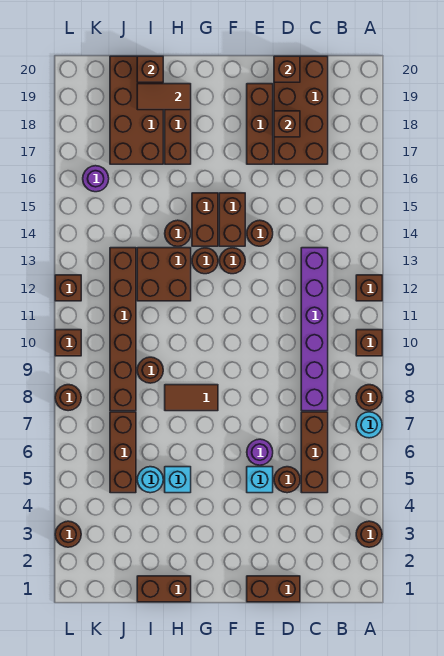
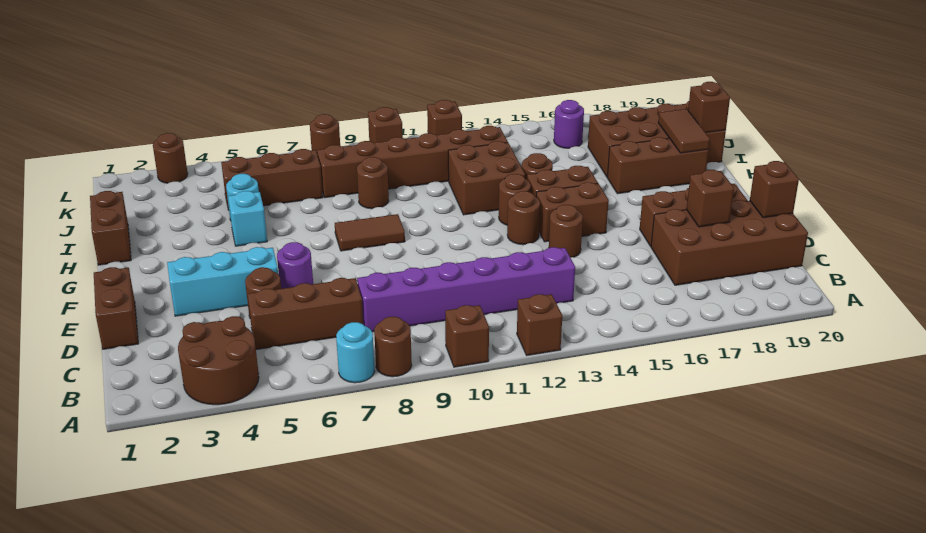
brown 1x1 round brick [356,521,382,547] -> brown 2x2 round brick [178,316,259,405]
cyan 1x1 brick [247,467,273,493] -> cyan 1x3 brick [167,247,278,316]
brown 1x2 tile [165,385,218,411] -> brown 1x2 tile turned to [335,214,405,251]

